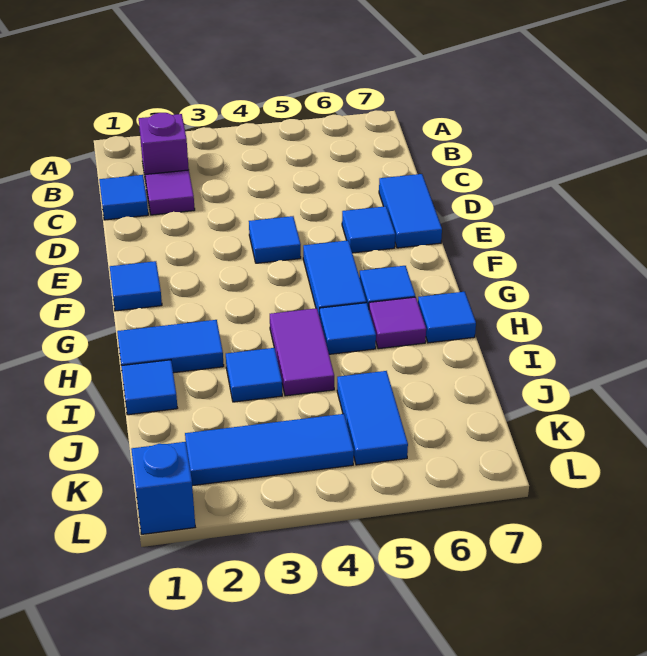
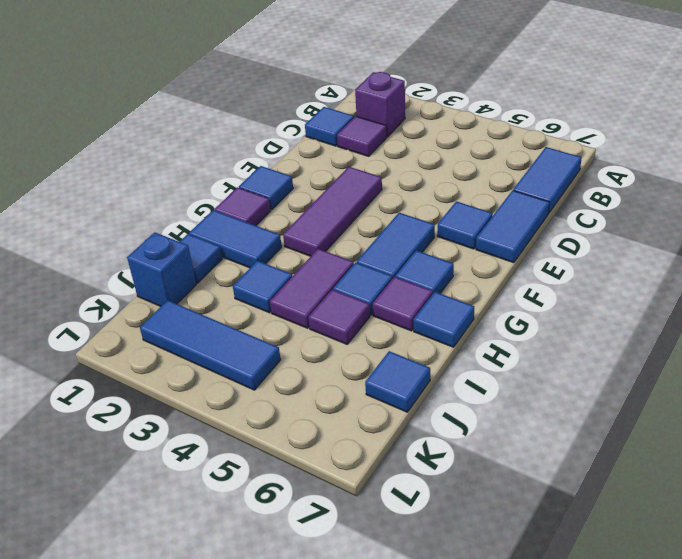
none -> purple 1x3 tile [283,167,382,256]
blue 1x1 tile [249,216,301,263] -> blue 1x1 tile moved to [365,351,430,412]
none -> purple 1x1 tile [215,187,271,226]
none -> purple 1x1 tile [308,290,370,344]
blue 1x2 tile [337,371,408,465] -> blue 1x2 tile moved to [513,147,582,213]
blue 1x1 brick [131,442,195,534] -> blue 1x1 brick moved to [127,232,196,306]

